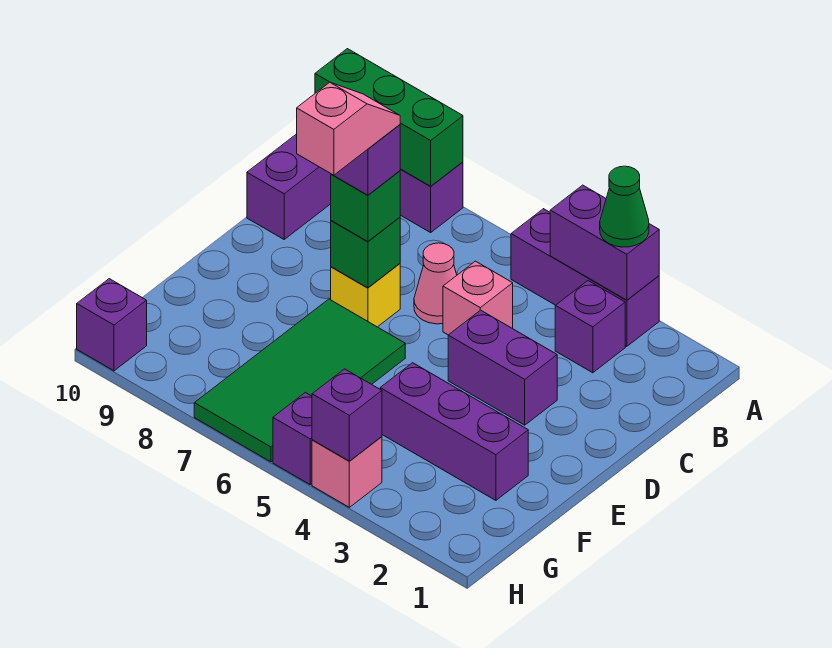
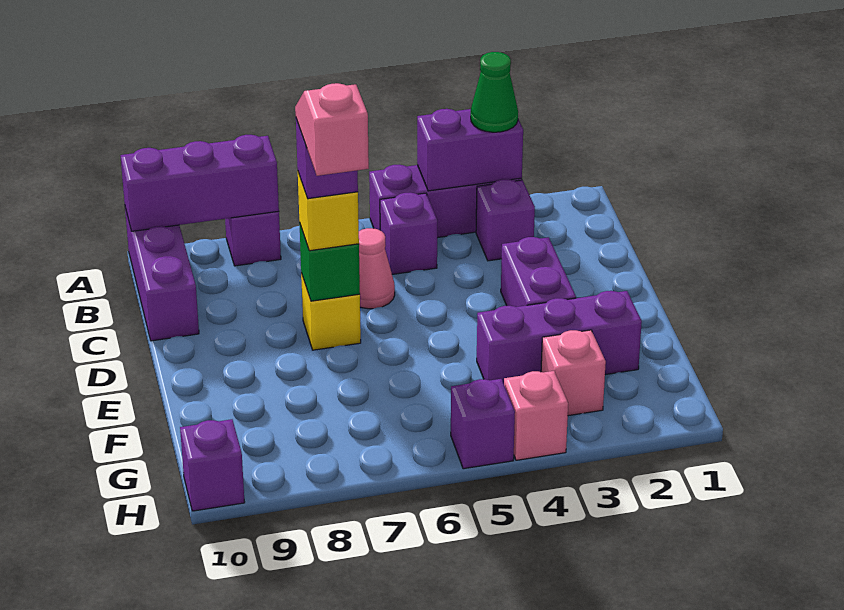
green 1x3 brick [315,49,463,186] -> purple 1x3 brick [120,135,279,231]
pink 1x1 brick [443,261,513,335] -> pink 1x1 brick moved to [541,330,606,416]
purple 1x2 brick [448,310,557,425] -> purple 1x2 brick turned to [501,237,576,307]
green 1x1 brick [331,171,400,241] -> yellow 1x1 brick [298,173,359,251]
green 2x4 tile [194,299,405,462] -> none
purple 1x1 brick [312,369,382,461] -> purple 1x1 brick moved to [380,193,437,274]

